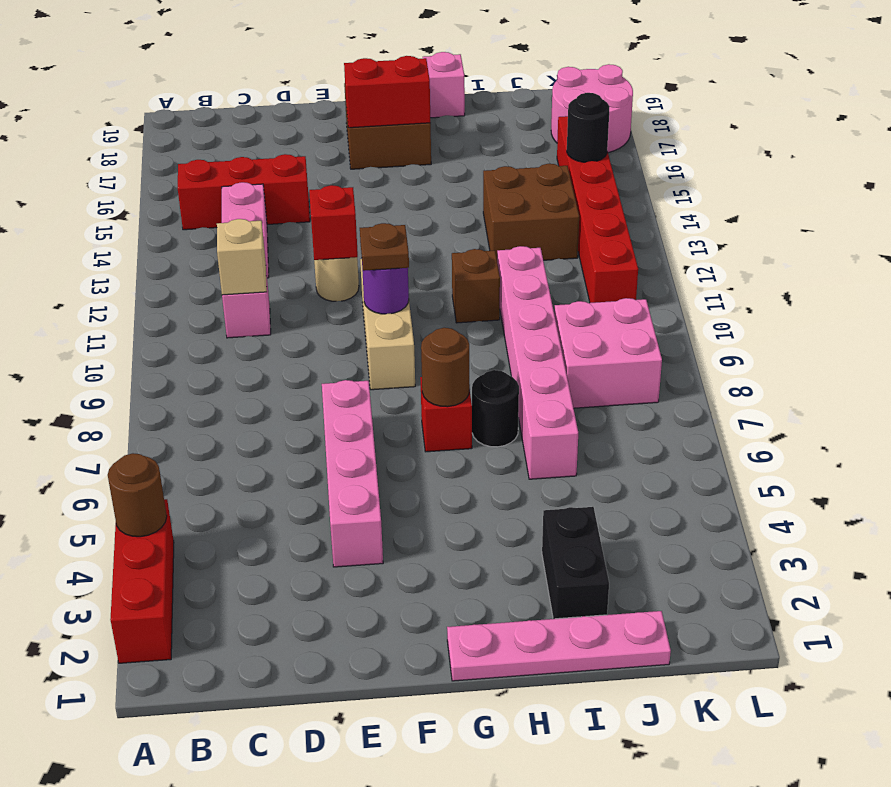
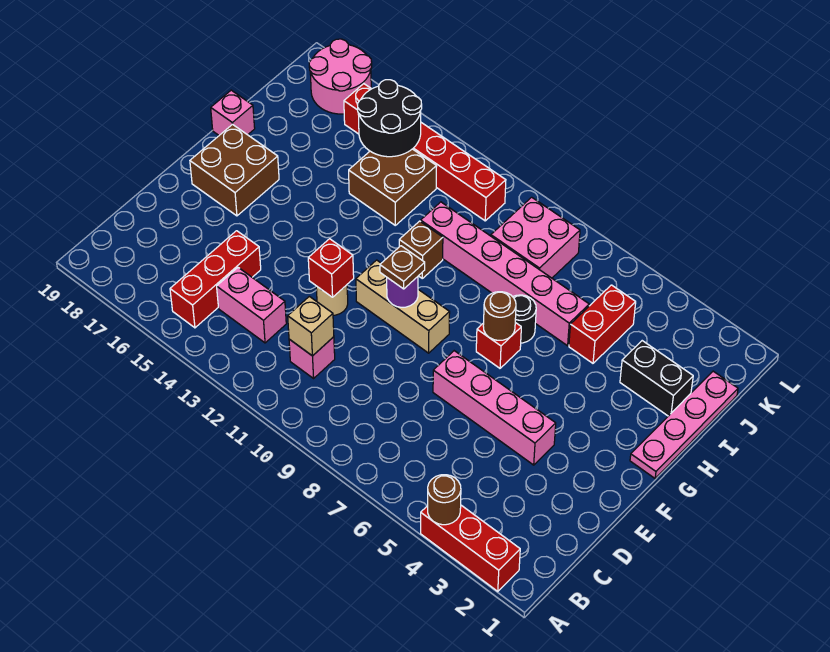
red 1x2 brick [344,56,430,128] -> red 1x2 brick moved to [569,285,636,363]
black 1x1 round brick [567,93,610,162] -> black 2x2 round brick [357,80,422,157]

